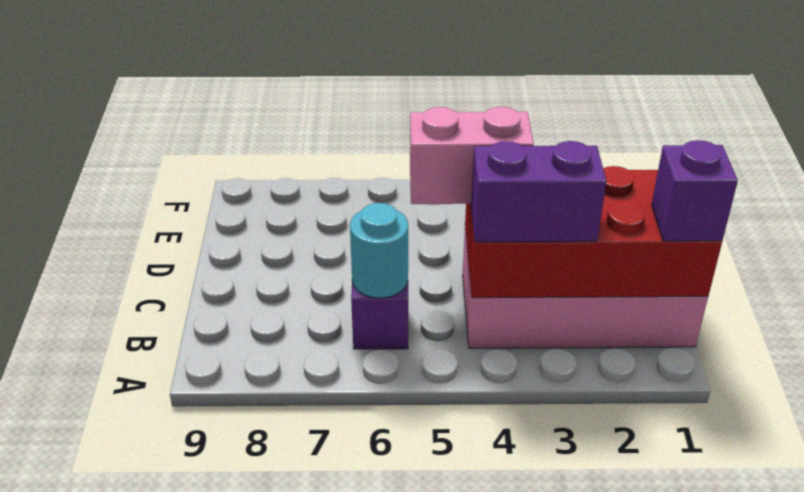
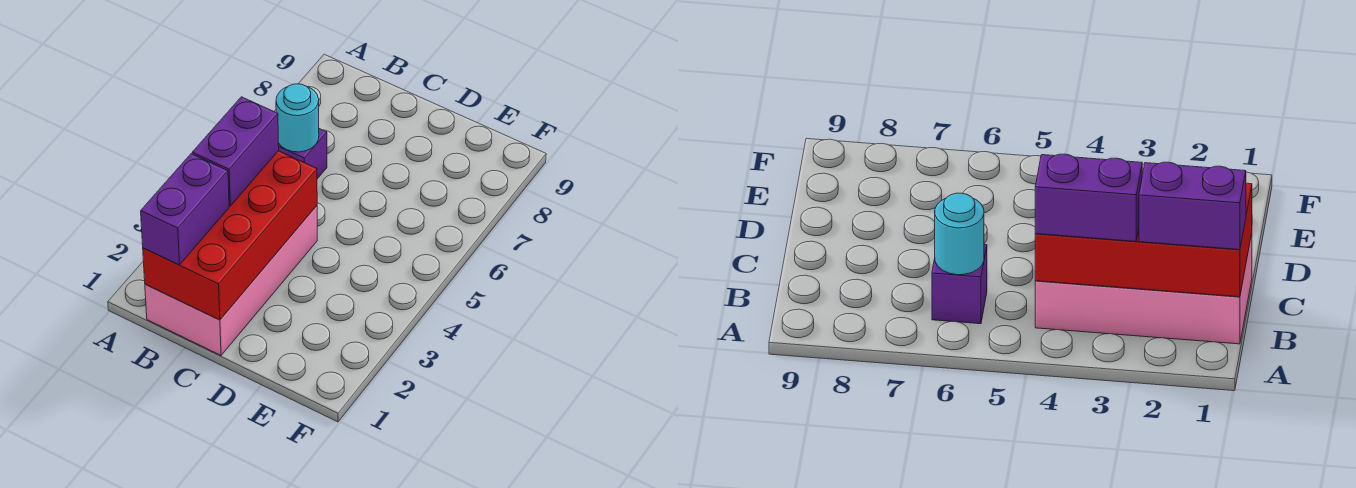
purple 1x1 brick [652,140,738,241] -> purple 1x2 brick [141,154,229,265]
pink 1x2 brick [410,107,534,204] -> none

